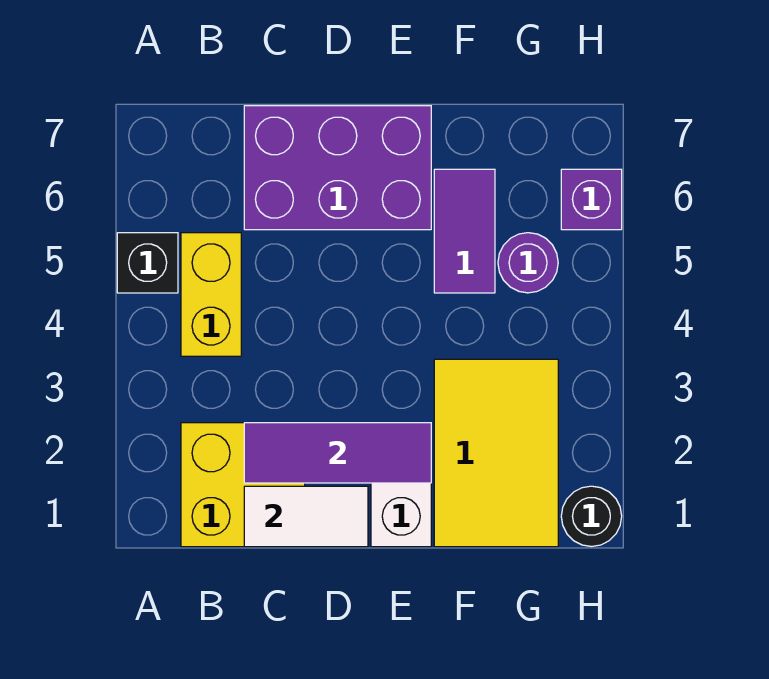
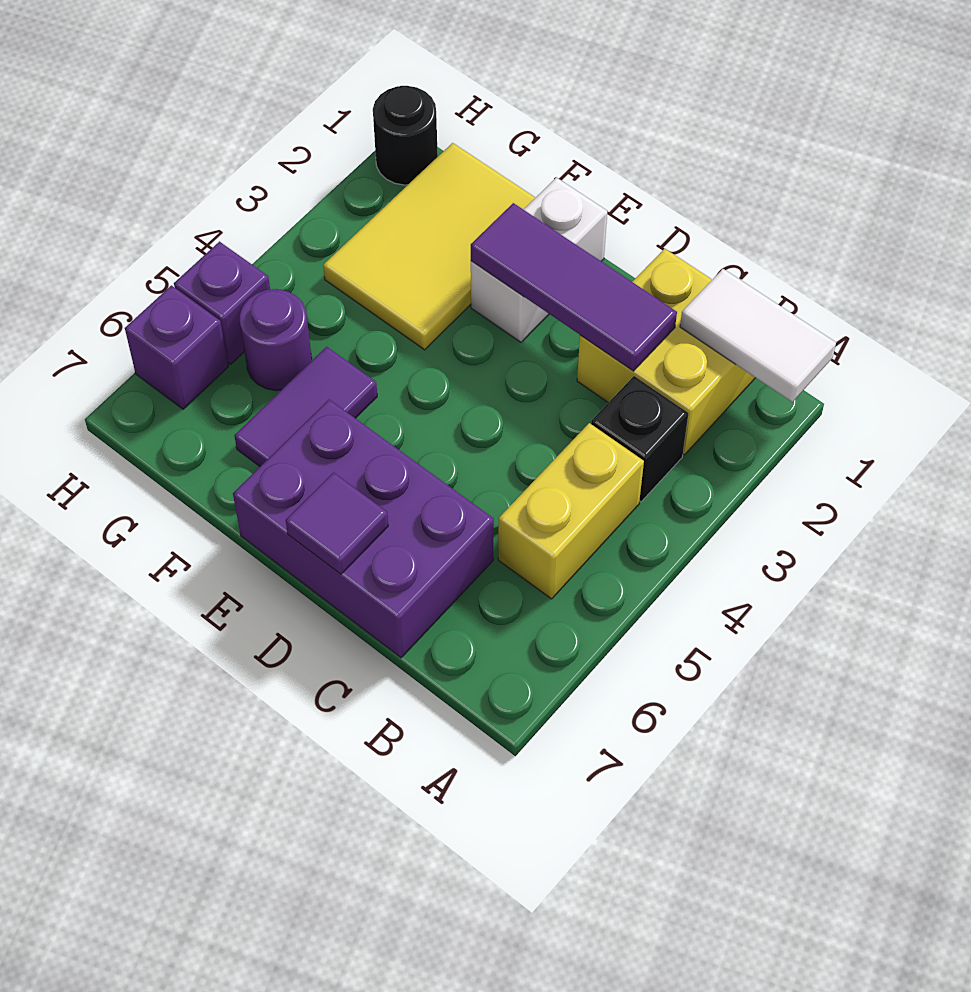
black 1x1 brick [117,233,178,293] -> black 1x1 brick moved to [591,376,689,502]
white 1x2 tile [244,486,368,547] -> white 1x2 tile moved to [680,269,836,402]
none -> purple 1x1 tile [286,473,388,574]
none -> purple 1x1 brick [174,242,270,364]

